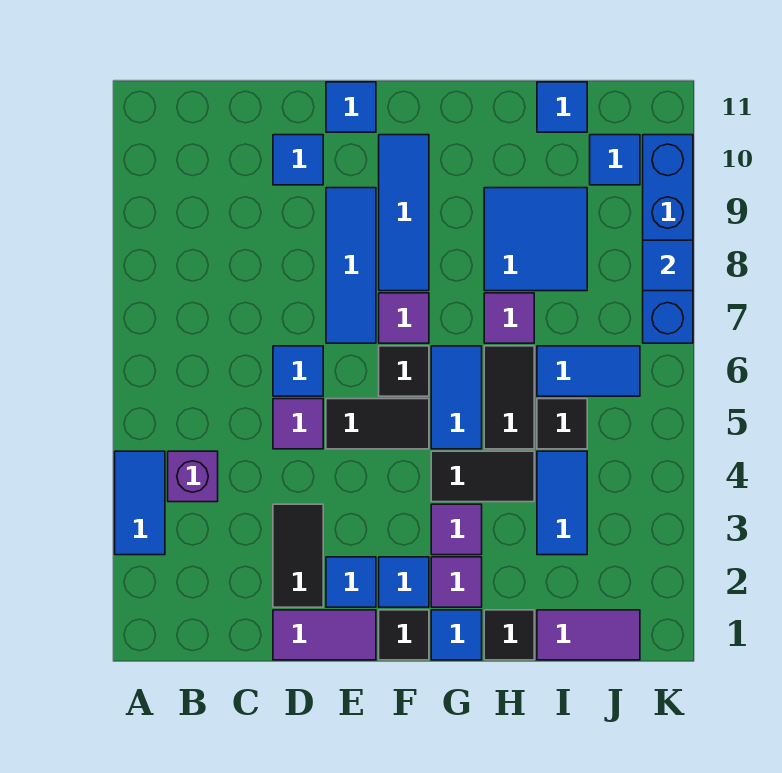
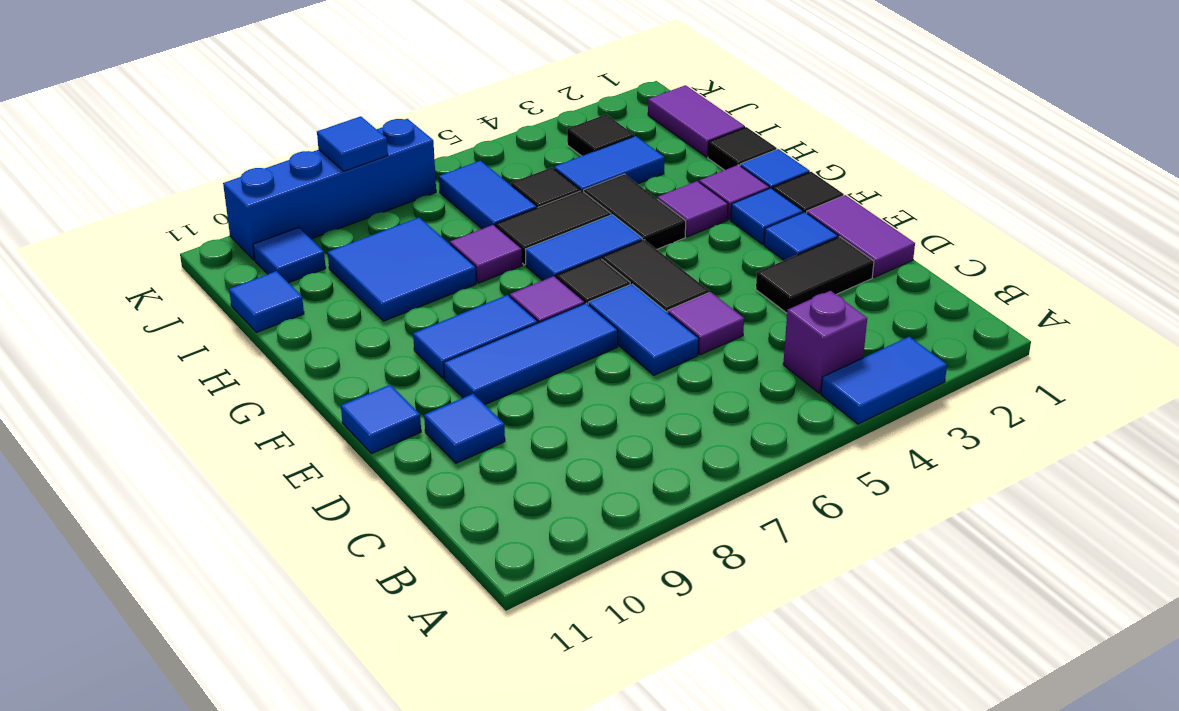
blue 1x1 tile [273,346,323,396] -> blue 1x2 tile [588,284,699,375]
blue 1x3 tile [379,135,429,291] -> blue 1x2 tile [413,295,538,379]
none -> black 1x1 tile [567,114,634,156]

